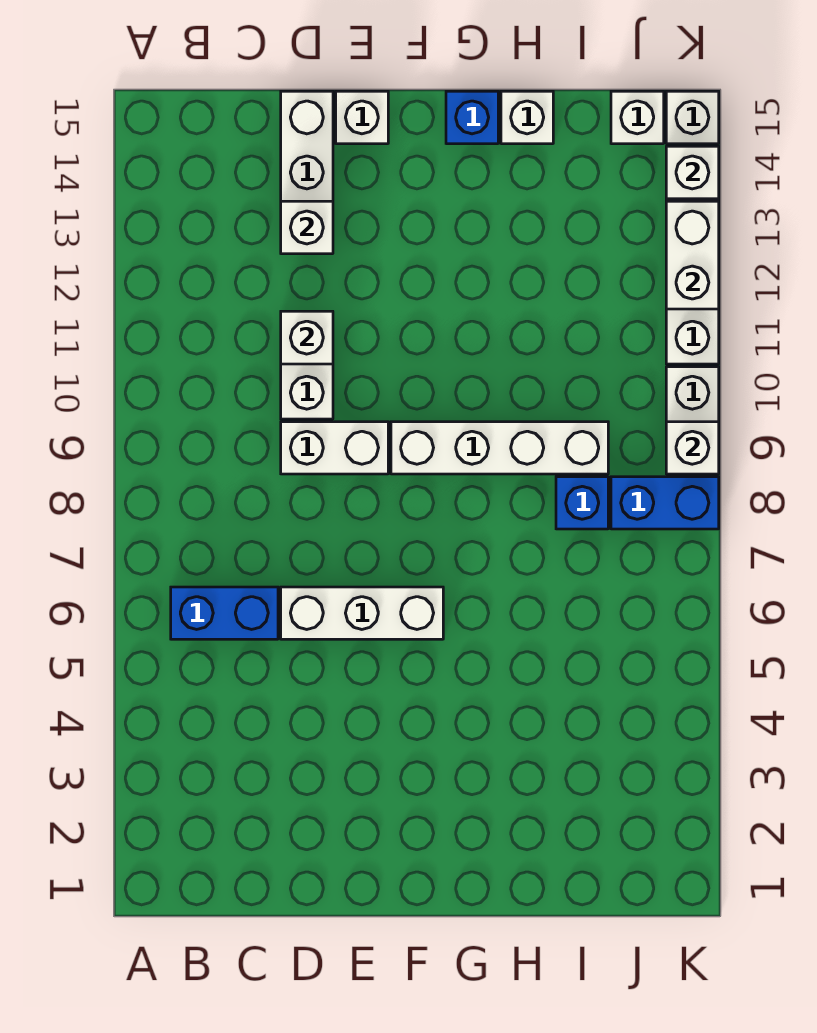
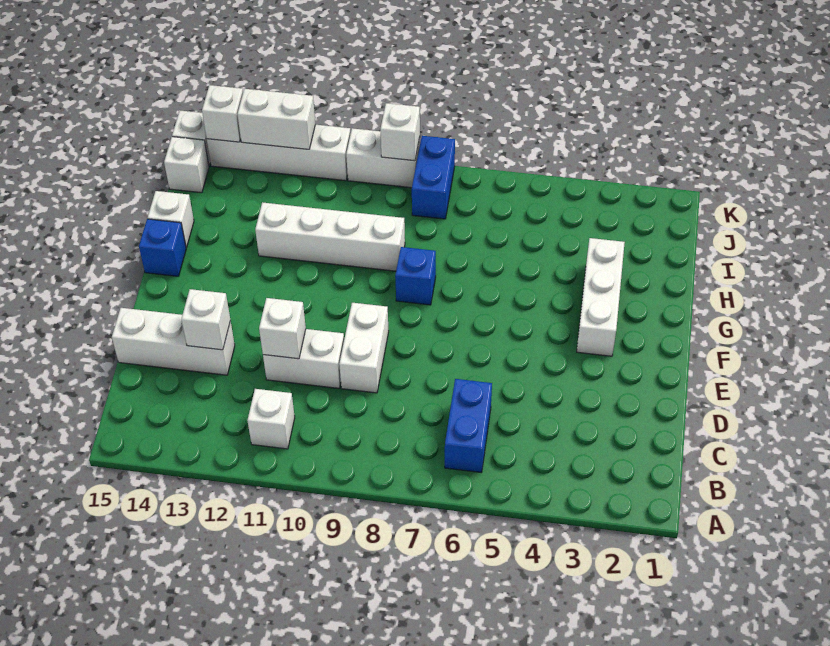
white 1x3 brick [281,587,443,639] -> white 1x3 brick moved to [577,238,625,356]
white 1x1 brick [336,91,388,144] -> white 1x1 brick moved to [247,389,295,449]
white 1x4 brick [391,422,608,474] -> white 1x4 brick turned to [255,202,405,271]
blue 1x1 brick [556,477,608,529] -> blue 1x1 brick moved to [395,247,436,305]

